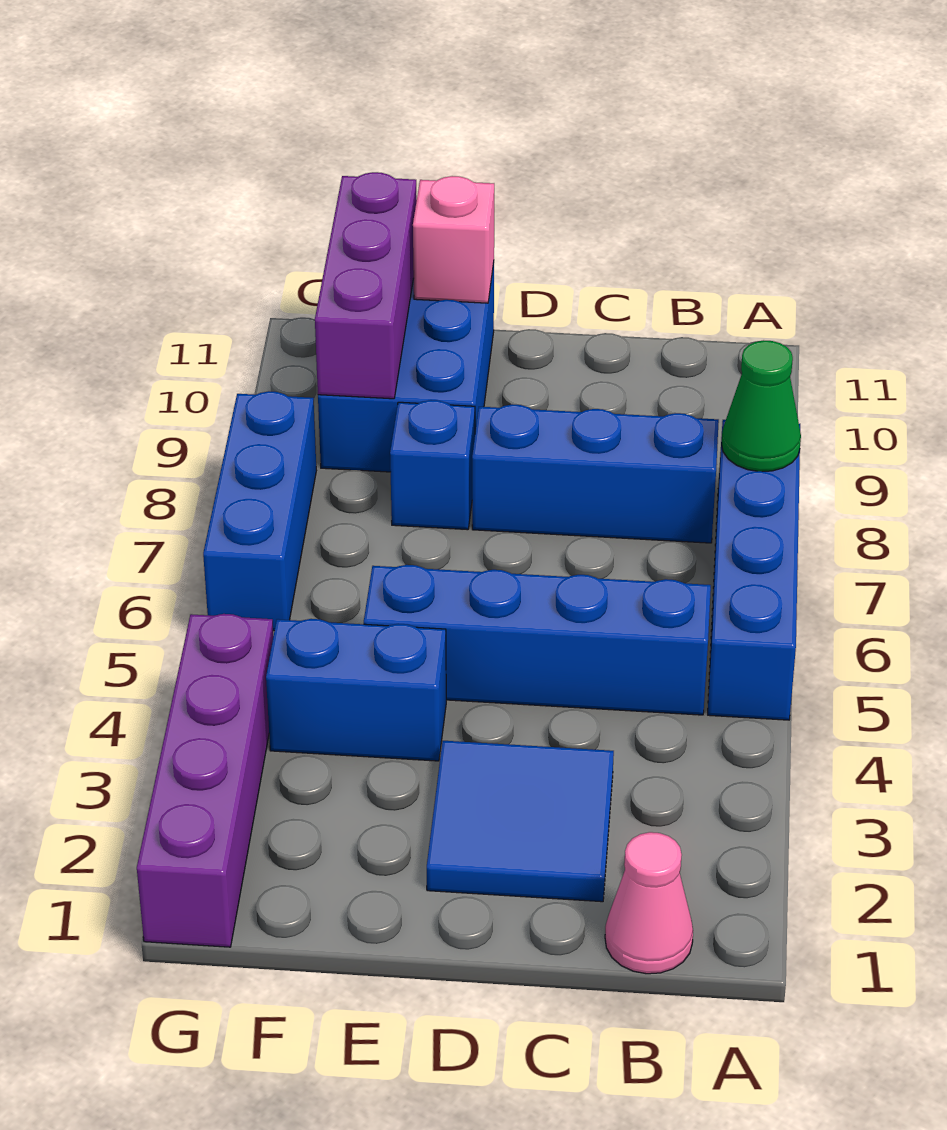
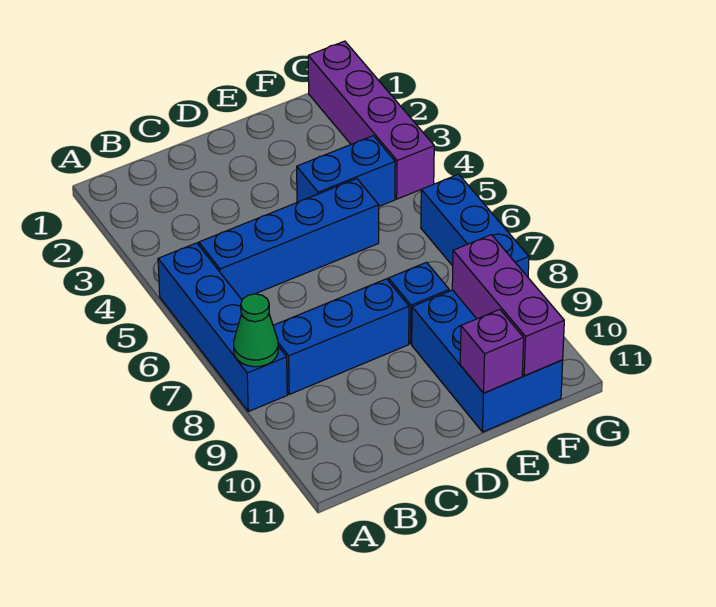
pink 1x1 cone [605,832,693,974] -> none
blue 2x2 tile [427,741,614,902] -> none
pink 1x1 brick [413,176,494,303] -> purple 1x1 brick [460,309,524,393]

